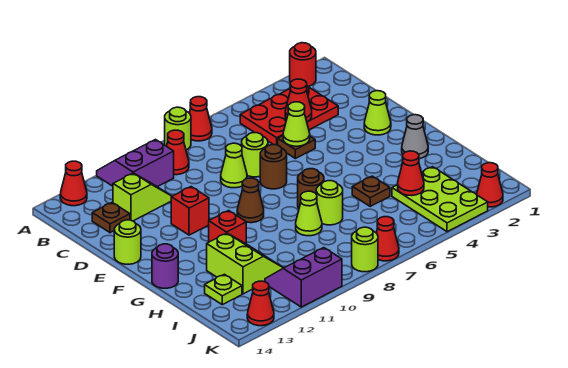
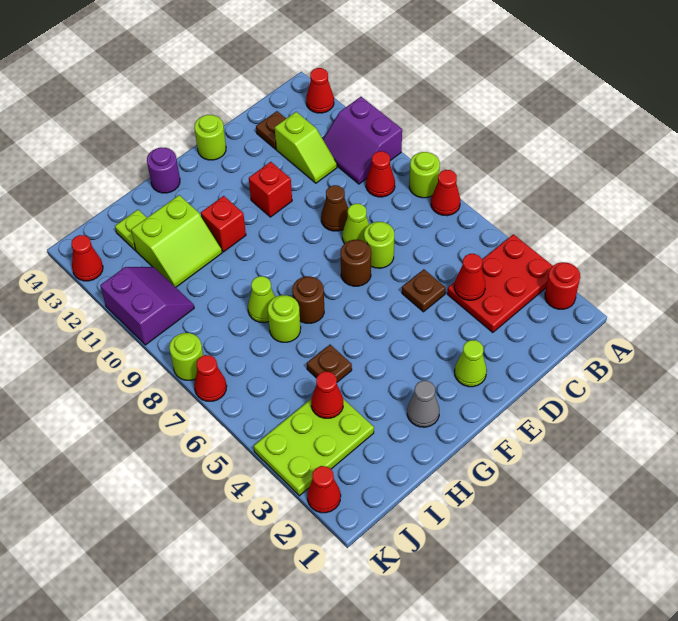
purple 2x2 slope [97,140,174,187] -> purple 2x2 slope turned to [323,97,402,184]
red 2x3 plate [240,86,338,145] -> red 2x3 plate turned to [447,234,553,333]
lime 1x1 cone [283,102,310,146] -> none
brown 1x1 cone [237,178,264,223] -> brown 1x1 cone moved to [321,185,348,231]

